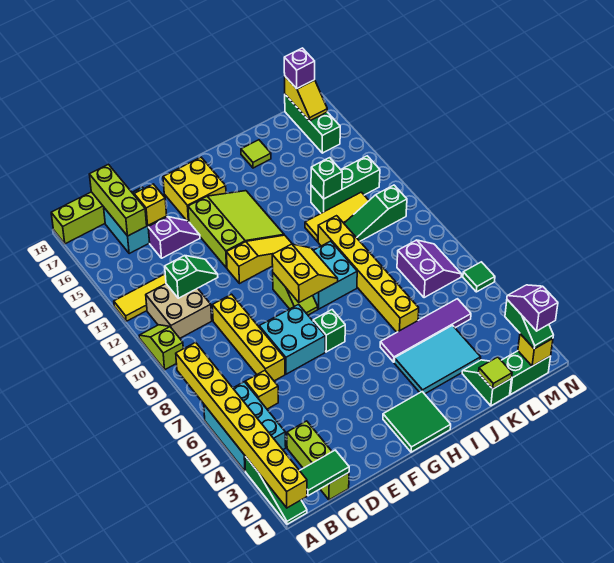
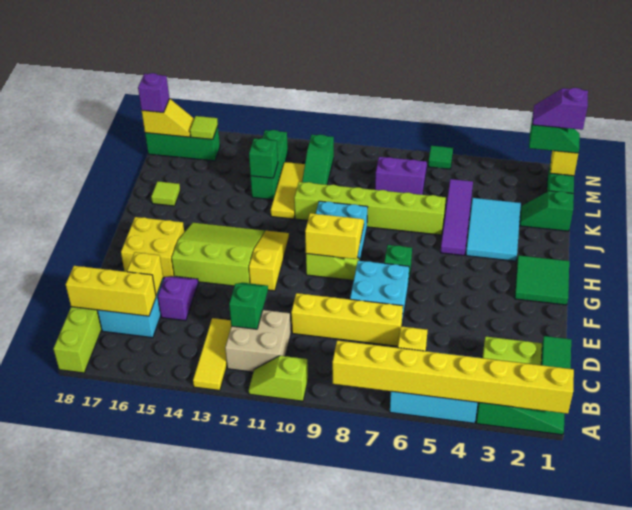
lime 1x3 brick [89,164,147,236] -> yellow 1x3 brick [66,266,156,316]
yellow 1x6 brick [318,216,419,332] -> lime 1x6 brick [294,182,446,235]
lime 1x1 tile [479,357,512,389] -> lime 1x1 tile moved to [190,116,218,139]

